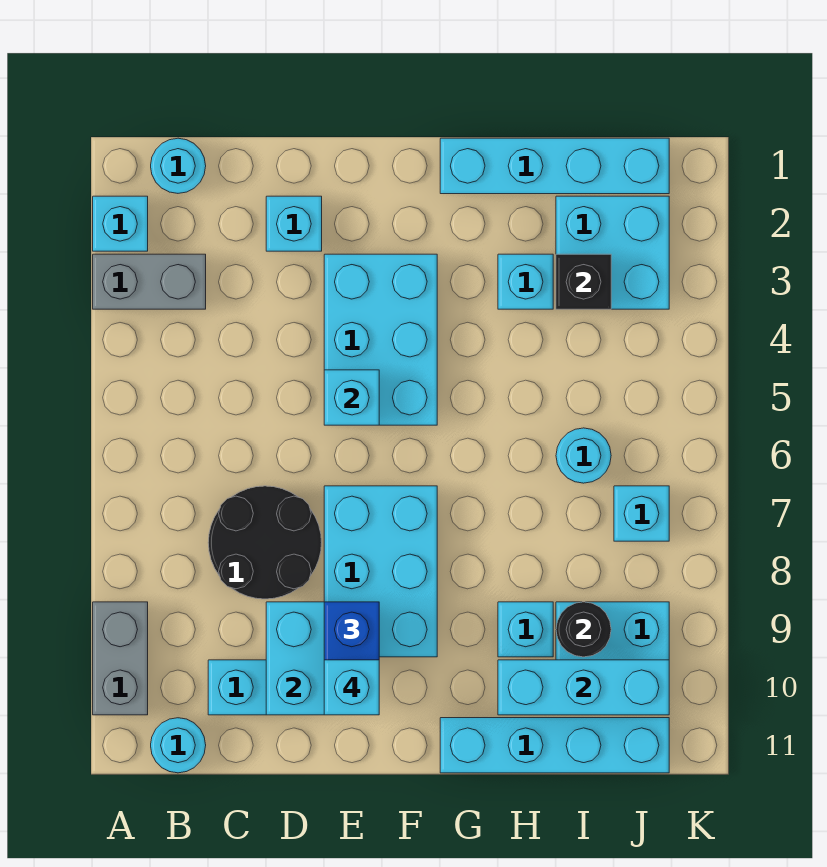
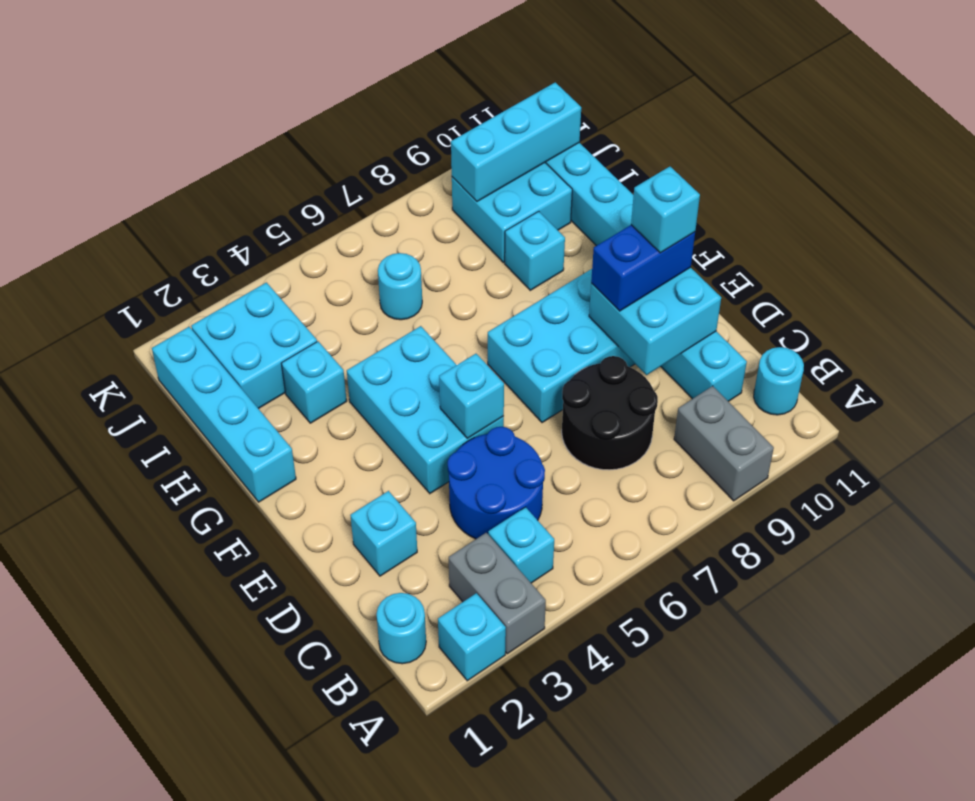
grey 1x2 brick [93,602,148,715] -> grey 1x2 brick turned to [674,386,774,501]
none -> blue 2x2 round brick [448,427,545,539]
cyan 2x3 brick [324,254,437,425] -> cyan 2x3 brick turned to [347,326,504,493]
cyan 1x3 brick [498,660,669,715] -> cyan 1x3 brick turned to [451,82,581,201]
black 1x1 brick [556,254,611,309] -> none
black 1x1 round brick [556,602,611,657] -> none
cyan 1x1 brick [614,486,669,541] -> cyan 1x1 brick moved to [488,507,554,583]

